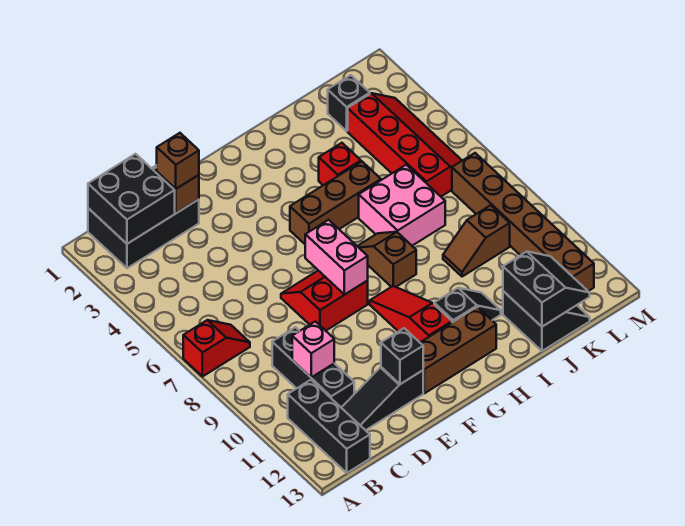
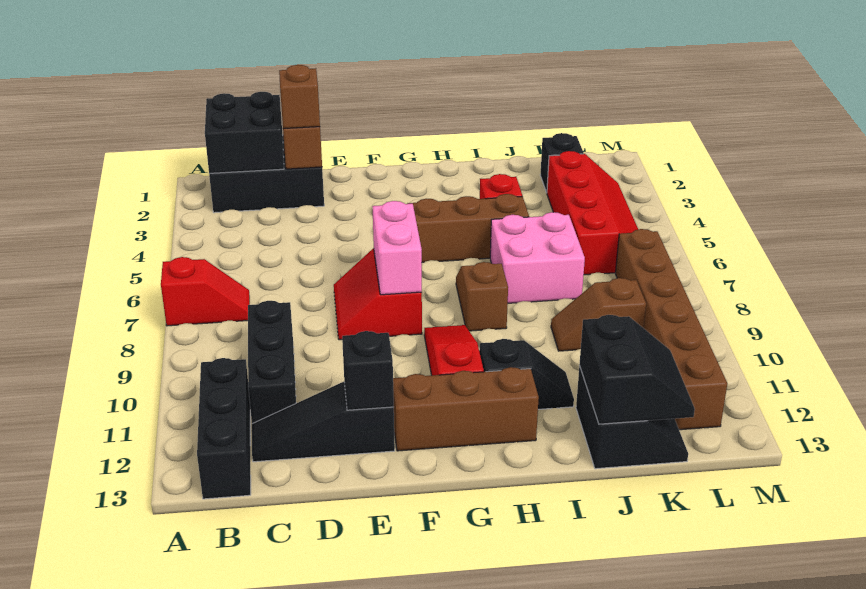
pink 1x1 brick [292,321,334,377] -> none
red 2x2 slope [281,271,368,331] -> red 2x2 slope turned to [334,249,422,340]

